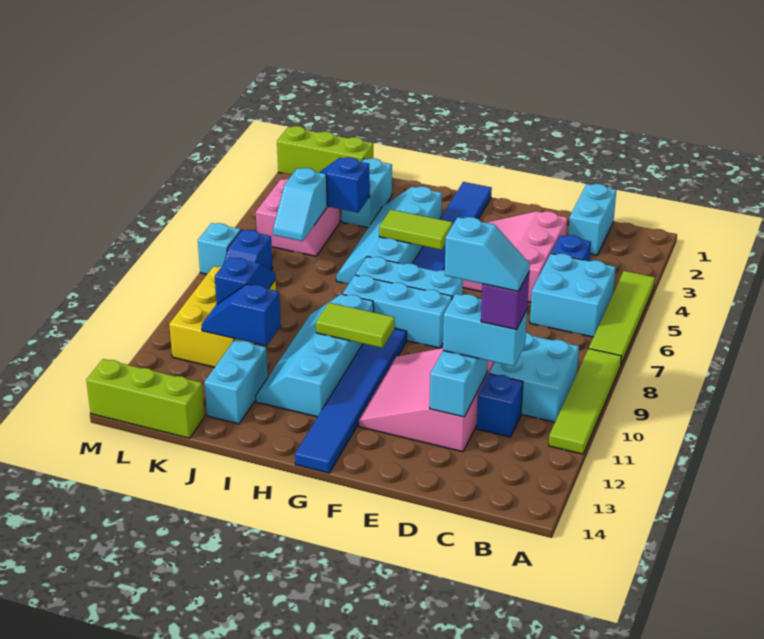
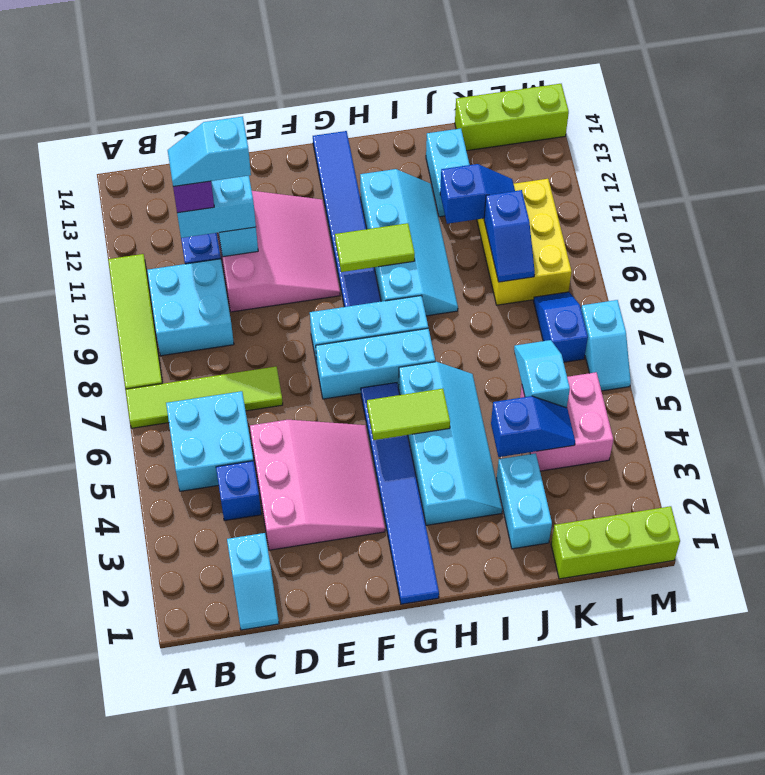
lime 1x4 tile [589,271,655,364] -> lime 1x4 tile turned to [126,367,283,428]
cyan 1x2 brick [568,184,616,255] -> cyan 1x2 slope [227,533,279,630]

